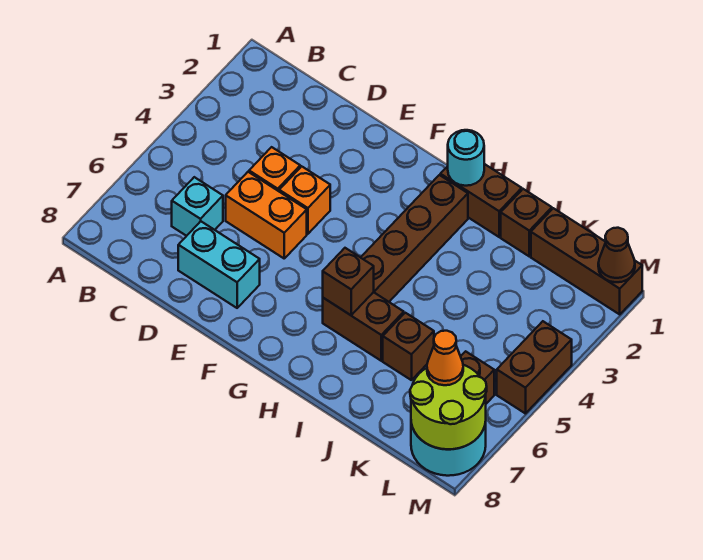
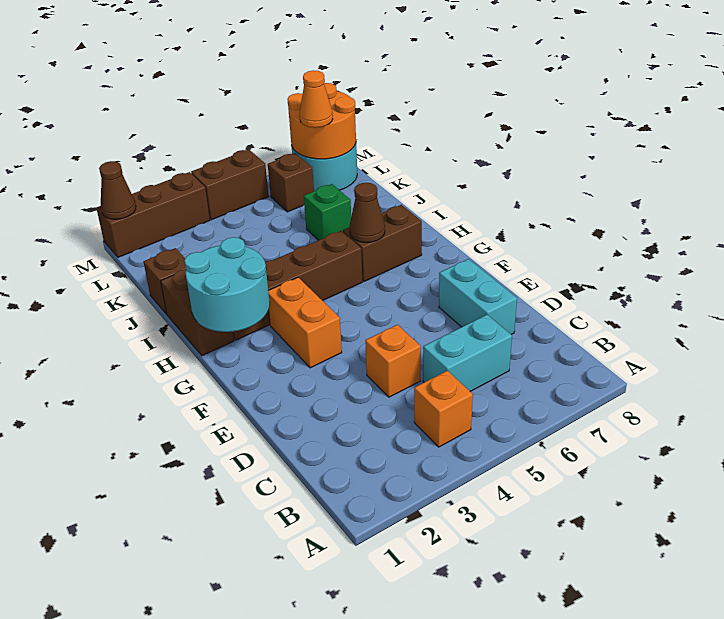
cyan 1x1 brick [172,177,223,236] -> cyan 1x2 brick [423,315,512,391]
orange 1x2 brick [226,172,307,258] -> orange 1x2 brick moved to [268,278,342,368]
orange 1x1 brick [279,166,330,234] -> orange 1x1 brick moved to [414,371,473,447]
cyan 1x1 round brick [448,130,484,186] -> cyan 2x2 round brick [185,237,270,332]
brown 1x2 brick [323,292,404,361] -> brown 1x2 brick turned to [343,205,422,282]
brown 1x1 brick [323,248,374,315] -> brown 1x1 cone [349,183,385,243]
brown 1x1 brick [383,313,434,380] -> green 1x1 brick [304,184,351,240]
brown 1x3 brick [531,208,642,314] -> brown 1x3 brick turned to [96,172,210,257]
lime 2x2 round brick [410,365,487,449] -> orange 2x2 round brick [288,83,356,159]

